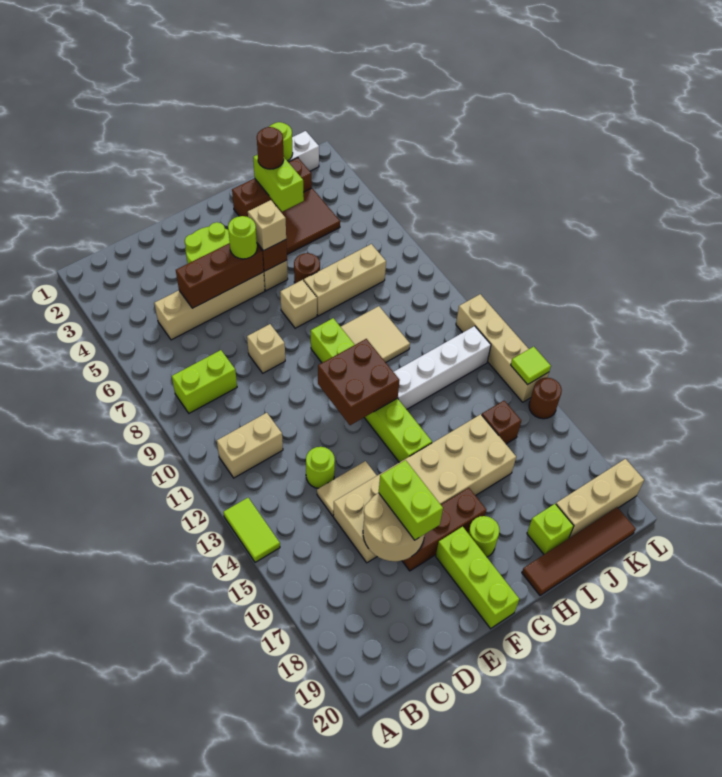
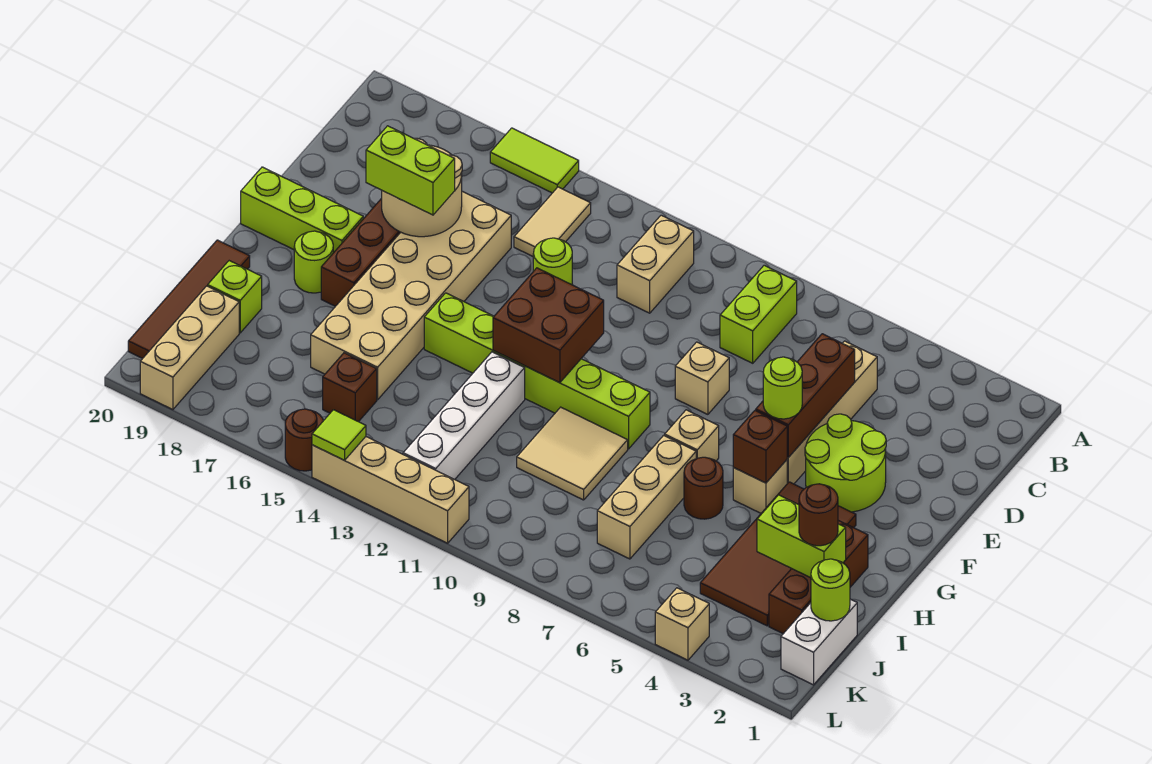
lime 1x2 tile [223,498,280,562] -> lime 1x2 tile moved to [490,128,579,193]
tan 1x2 tile [317,461,377,516] -> tan 1x2 tile moved to [514,187,591,256]
tan 1x1 brick [248,200,286,251] -> tan 1x1 brick moved to [655,588,709,660]

